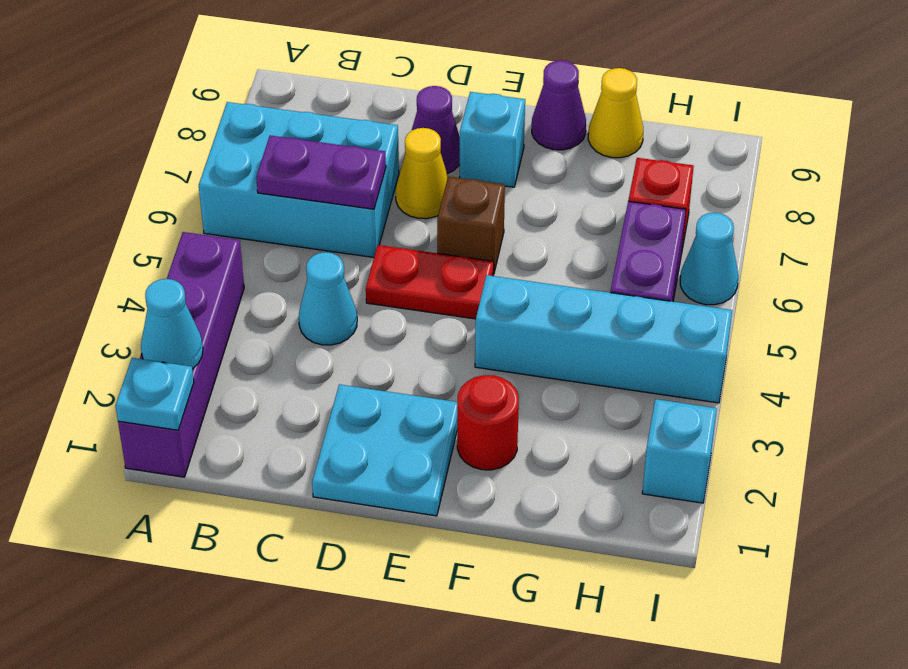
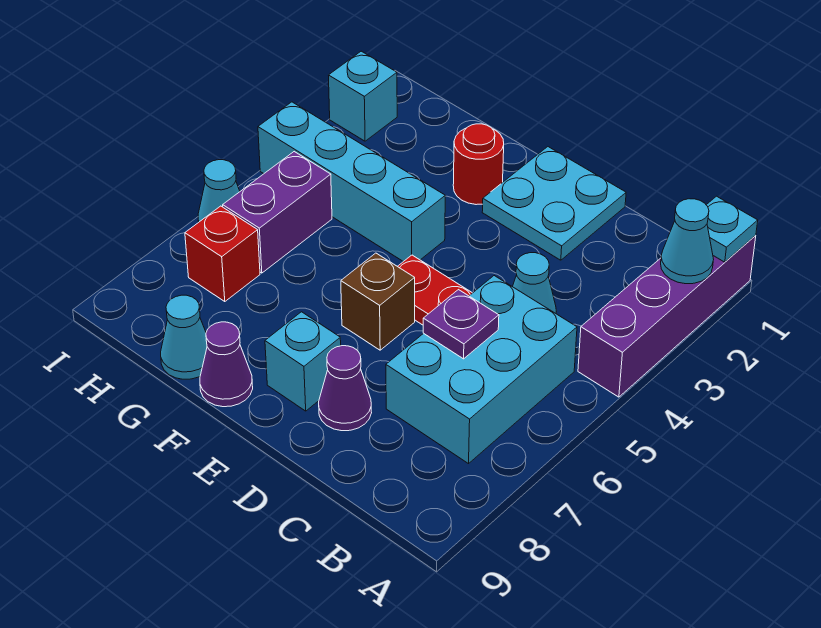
cyan 2x3 brick [199,102,399,257] -> cyan 2x3 brick turned to [386,276,577,464]
purple 1x2 plate [256,136,386,209] -> purple 1x1 plate [423,290,499,359]
yellow 1x1 cone [396,128,448,219] -> none
yellow 1x1 cone [588,68,643,158] -> cyan 1x1 cone [161,295,207,379]

